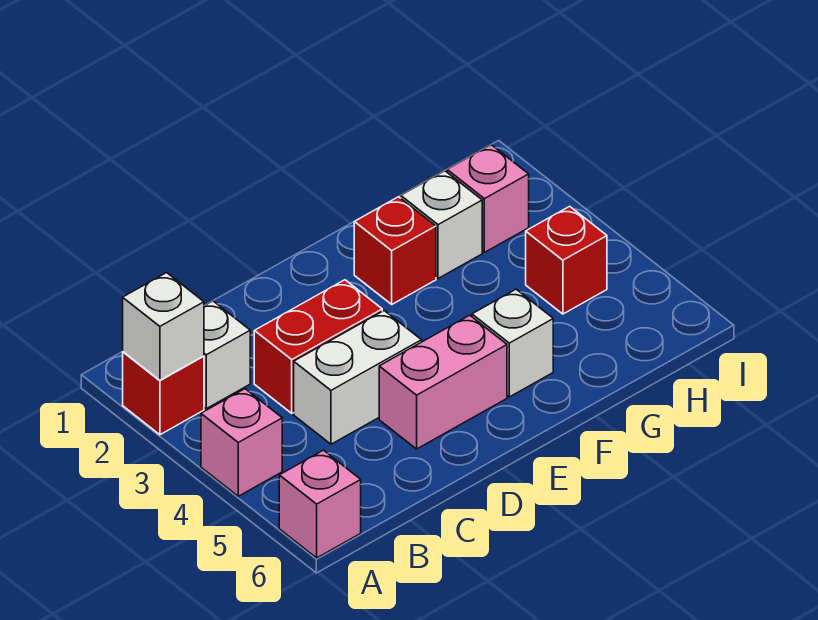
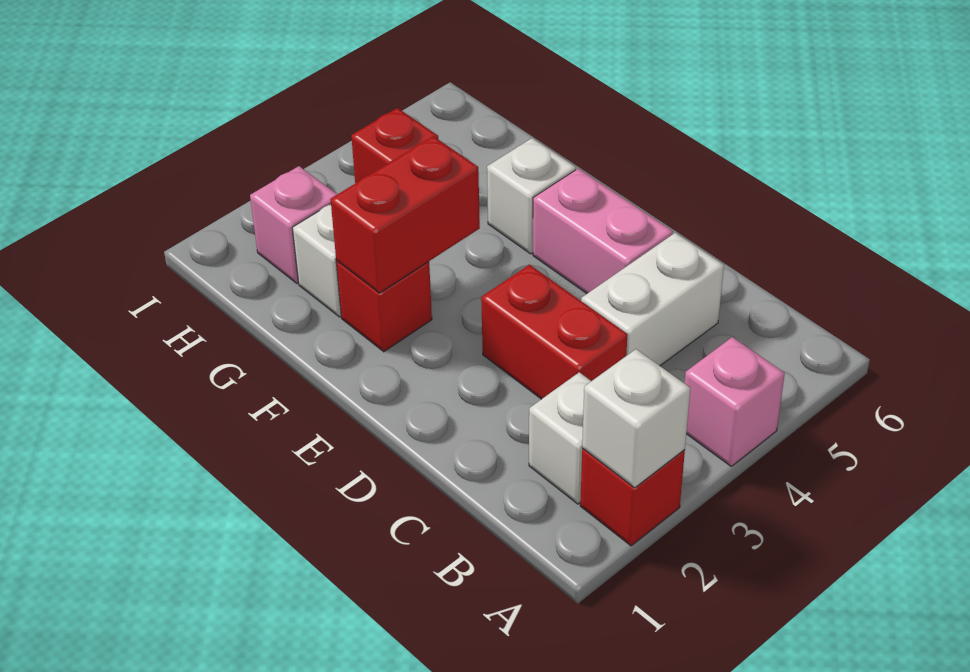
pink 1x1 brick [279,450,361,558] -> none
white 1x2 brick [294,311,422,444] -> white 1x2 brick turned to [581,233,724,366]
none -> red 1x2 brick [331,136,480,293]

